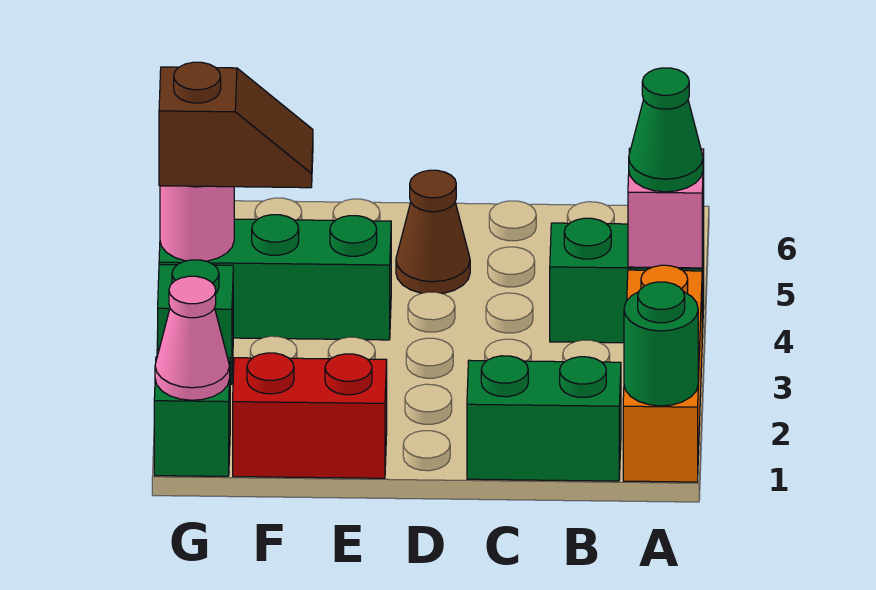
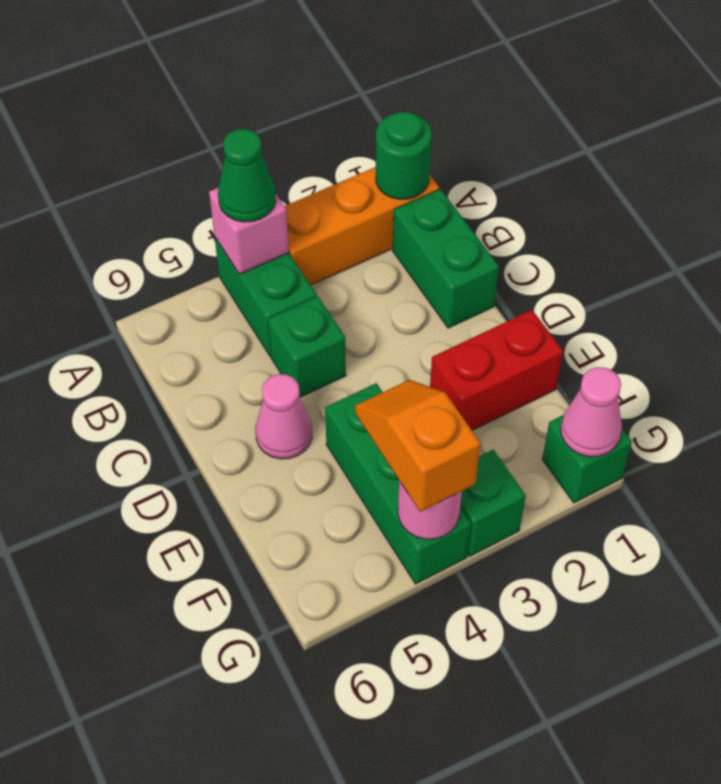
none -> green 1x1 brick [268,296,346,397]
brown 1x1 cone [396,170,470,294] -> pink 1x1 cone [255,374,312,459]
red 1x2 brick [233,353,387,478] -> red 1x2 brick turned to [430,310,563,430]
brown 1x2 slope [159,62,313,188] -> orange 1x2 slope [355,380,481,512]

